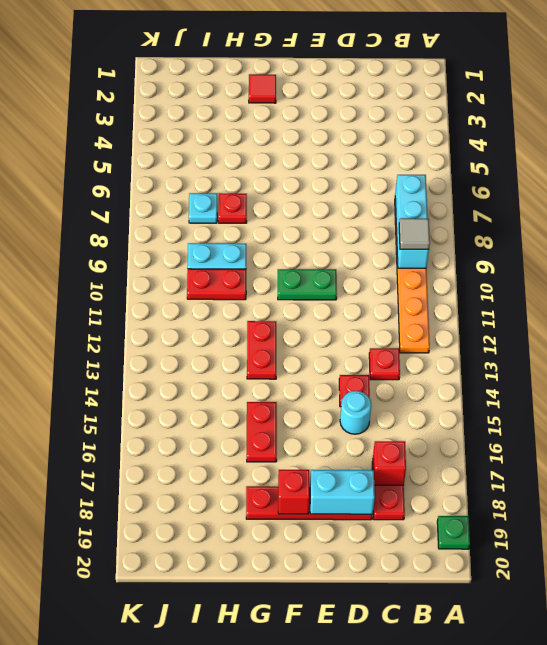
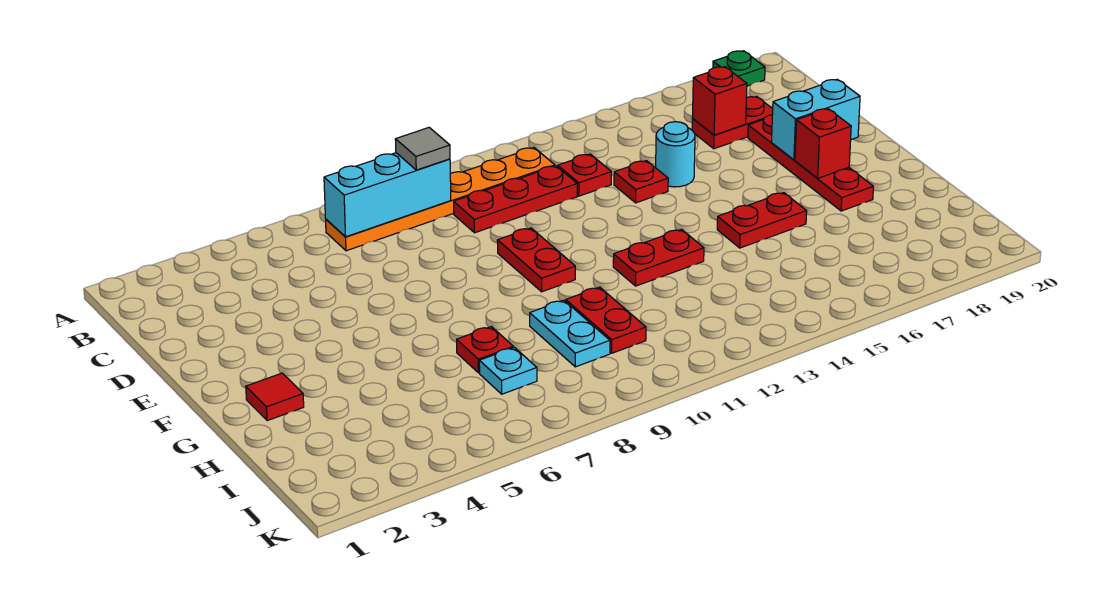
none -> red 1x3 plate [454,166,577,233]
cyan 1x2 brick [310,470,375,514] -> cyan 1x2 brick turned to [772,79,860,160]
green 1x2 plate [278,269,337,300] -> red 1x2 plate [497,228,575,292]

